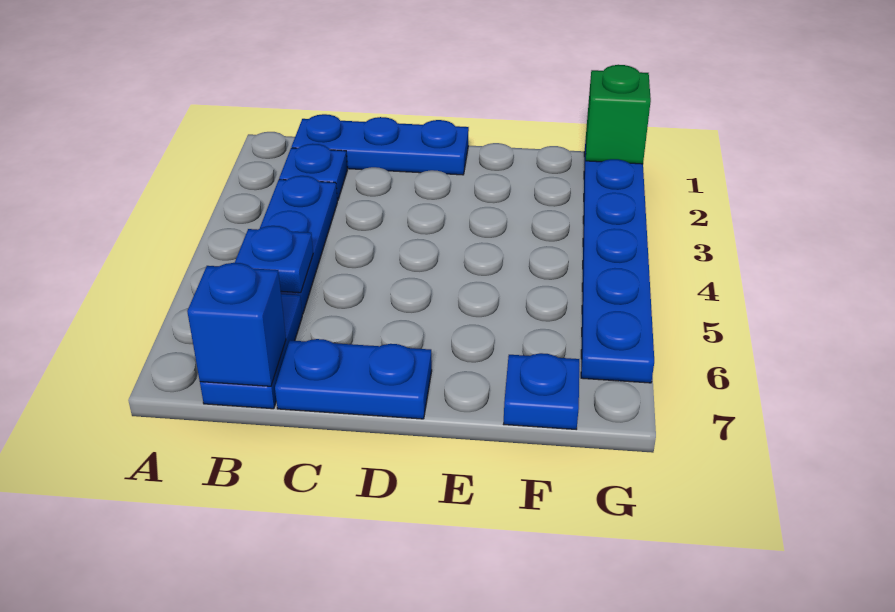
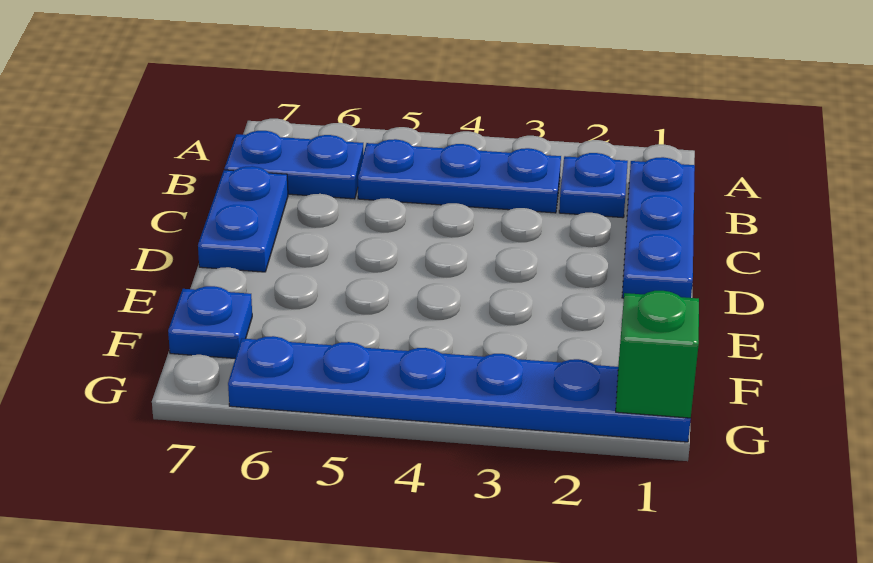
blue 1x1 plate [235,226,313,293] -> none
blue 1x1 brick [187,263,286,386] -> none

